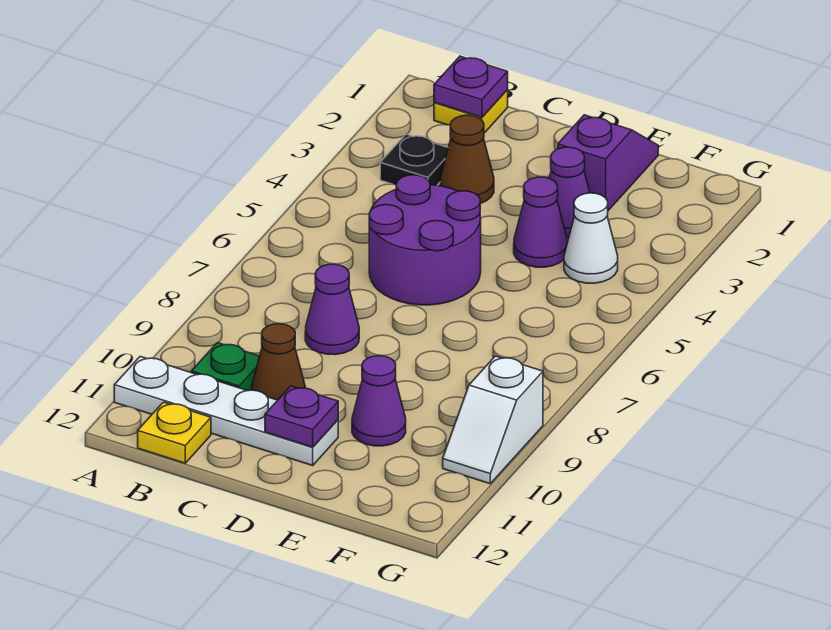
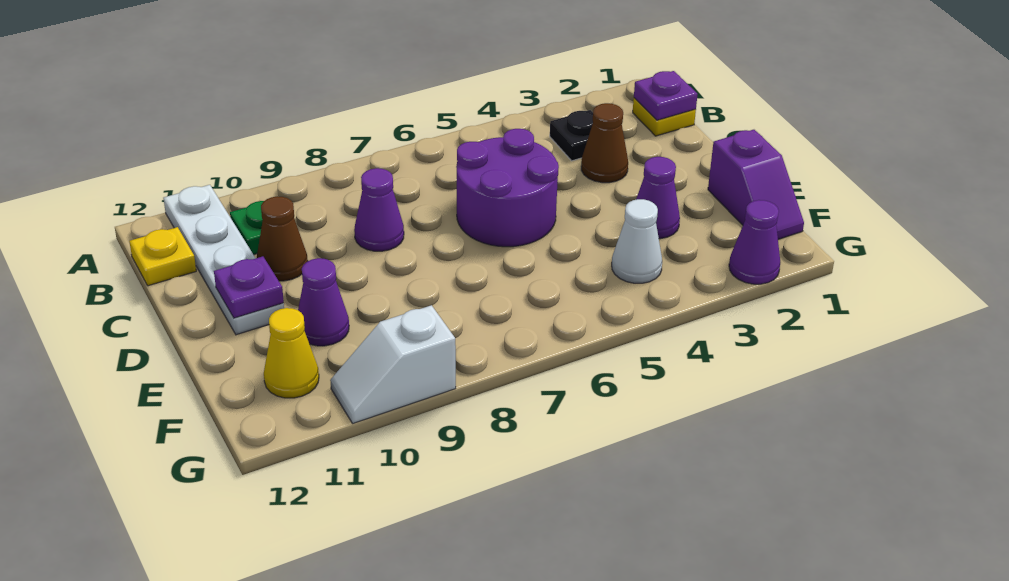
purple 1x2 slope [558,115,658,210] -> purple 1x2 slope turned to [708,130,804,239]
purple 1x1 cone [514,177,568,267] -> purple 1x1 cone moved to [729,200,780,284]
none -> yellow 1x1 cone [264,308,319,398]

